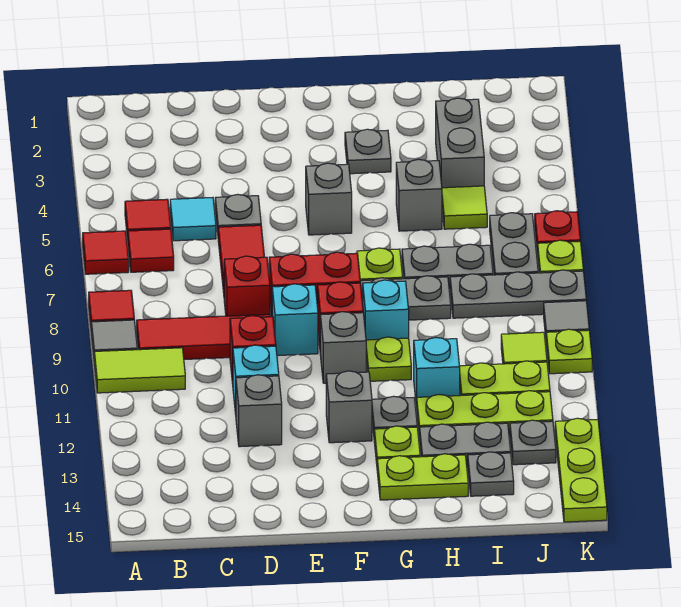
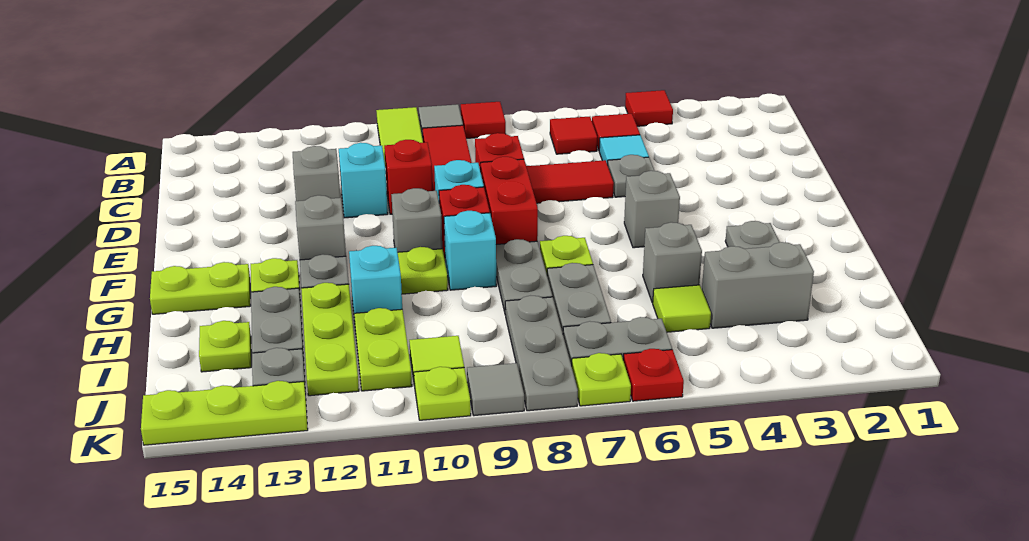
red 1x1 tile [83,231,129,274] -> red 1x1 tile moved to [625,90,673,126]
lime 1x2 plate [377,454,468,500] -> lime 1x2 plate turned to [150,262,250,314]
grey 1x1 plate [468,452,514,496] -> lime 1x1 plate [199,321,251,372]

